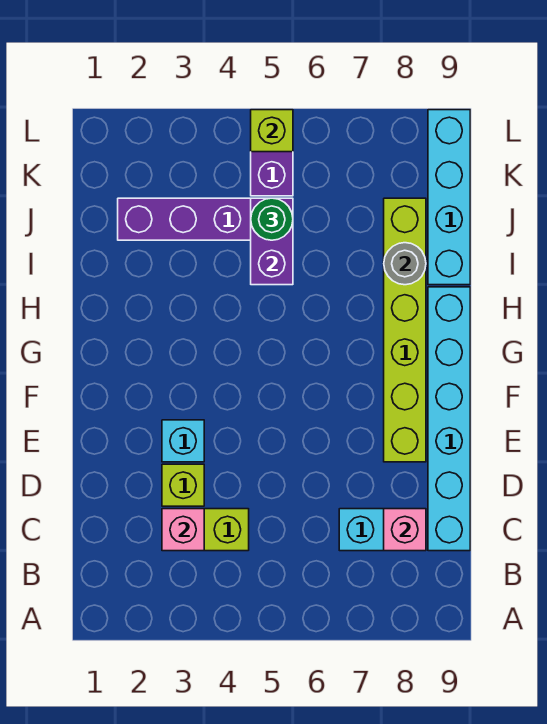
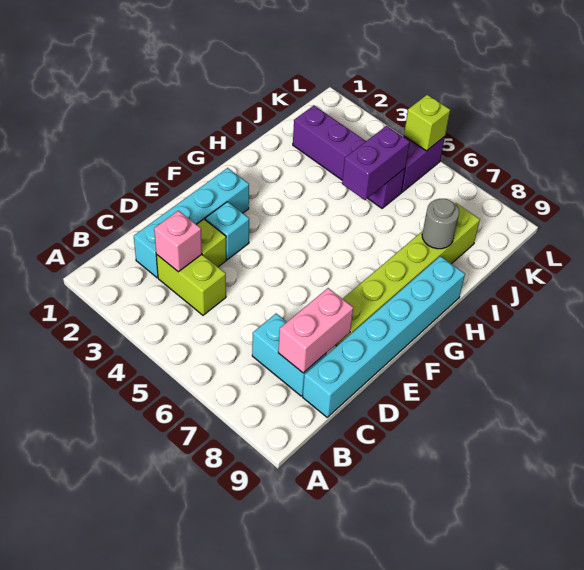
pink 1x1 brick [384,509,426,551] -> pink 1x2 brick [278,288,353,373]
cyan 1x4 brick [428,110,470,285] -> cyan 1x4 brick moved to [134,168,249,278]
green 1x1 round brick [251,198,293,240] -> none

